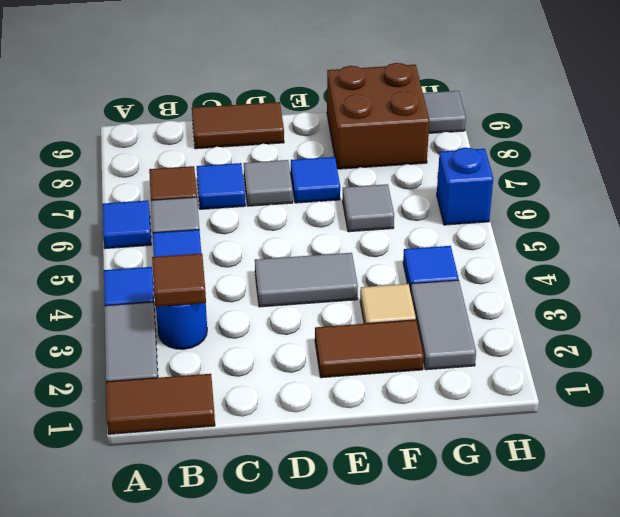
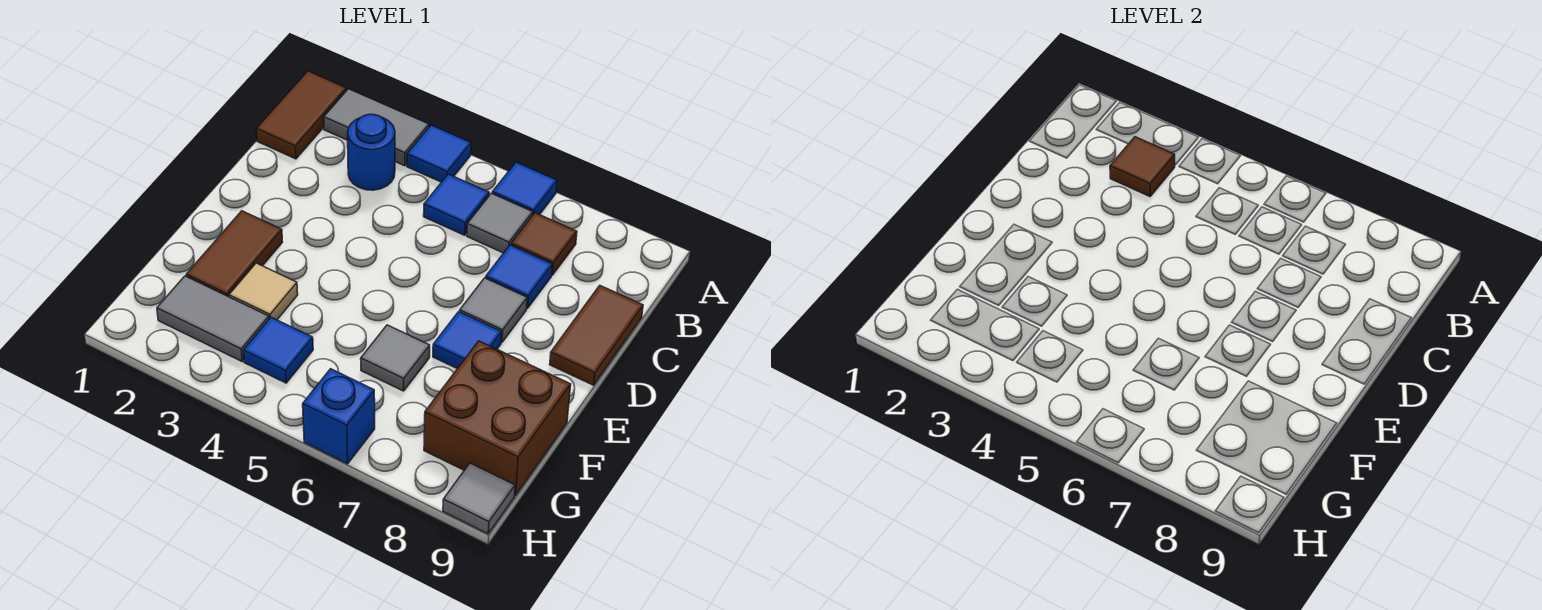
grey 1x2 tile [255,253,358,307] -> none

